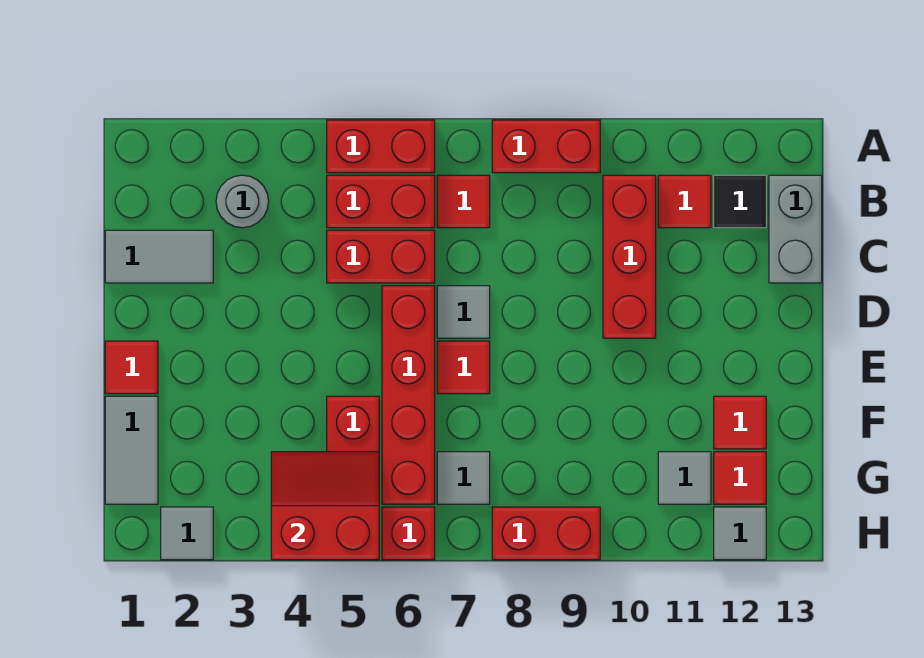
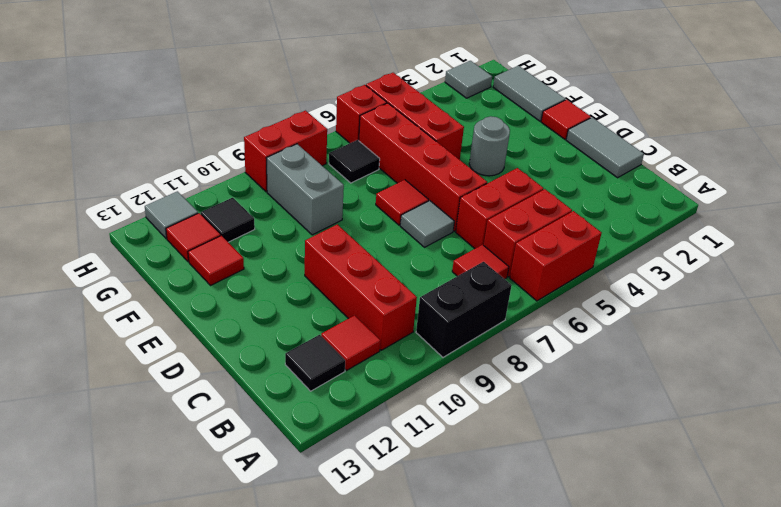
red 1x2 brick [492,120,600,173] -> black 1x2 brick [416,262,512,357]
grey 1x1 round brick [216,175,269,228] -> grey 1x1 round brick moved to [469,116,510,176]
grey 1x2 brick [769,175,822,283] -> grey 1x2 brick moved to [267,144,344,235]
grey 1x2 tile [105,230,213,283] -> grey 1x2 tile turned to [566,118,644,178]
red 2x2 slope [271,452,379,560] -> none
grey 1x1 tile [437,452,490,504] -> black 1x1 tile [329,140,380,183]
grey 1x1 tile [658,452,711,504] -> black 1x1 tile [201,198,255,242]

